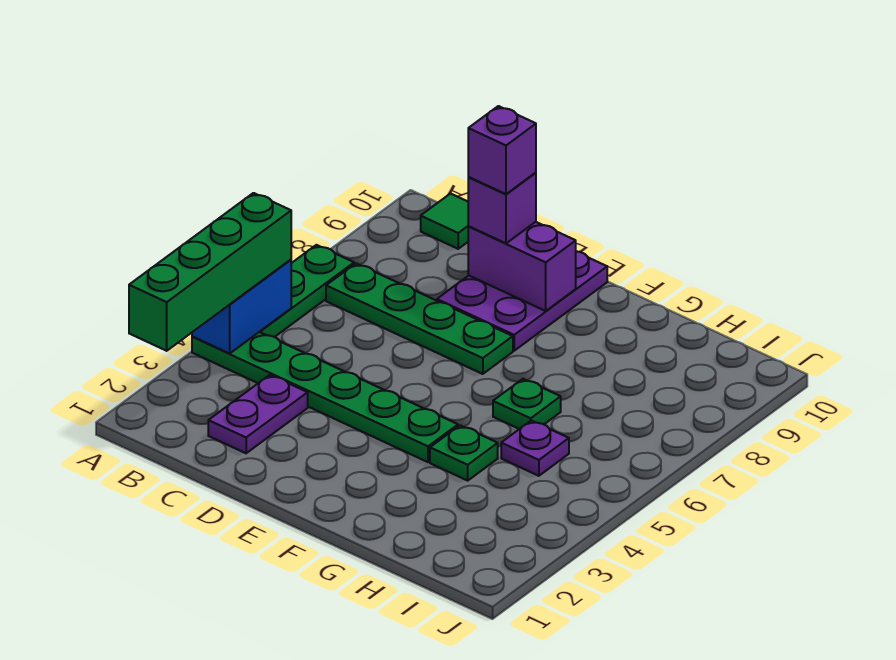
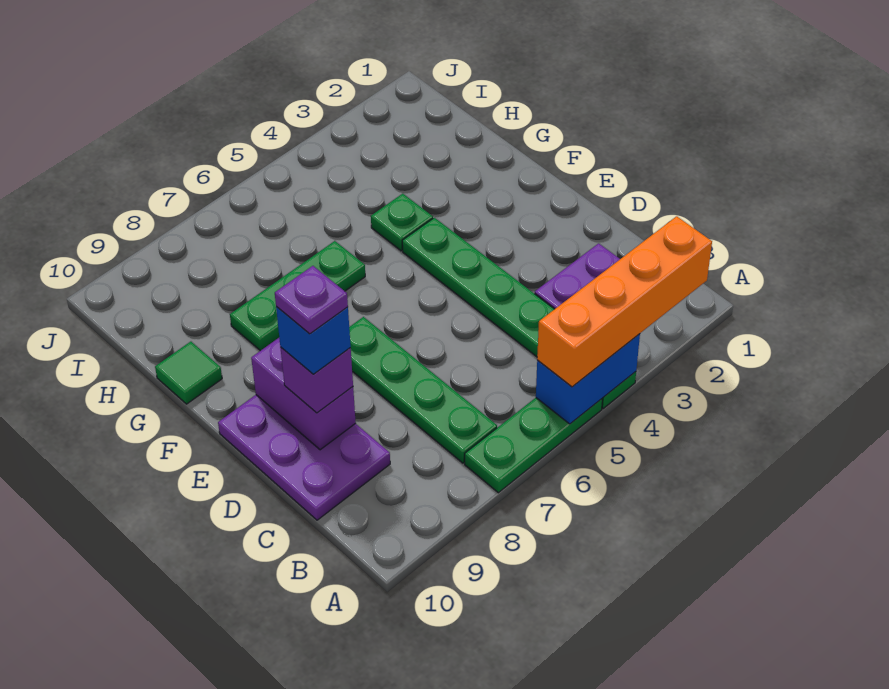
green 1x4 brick [129,193,291,351] -> orange 1x4 brick [537,216,712,387]
green 1x1 tile [421,194,469,249] -> green 1x1 tile moved to [155,342,222,404]
purple 2x3 plate [437,251,607,351] -> purple 2x3 plate turned to [218,395,390,520]
purple 1x1 brick [468,106,536,194] -> blue 1x1 brick [276,306,351,374]
green 1x1 plate [493,379,561,429] -> green 1x3 plate [230,241,365,351]
purple 1x1 plate [501,421,569,476] -> purple 1x1 plate moved to [275,266,348,334]

